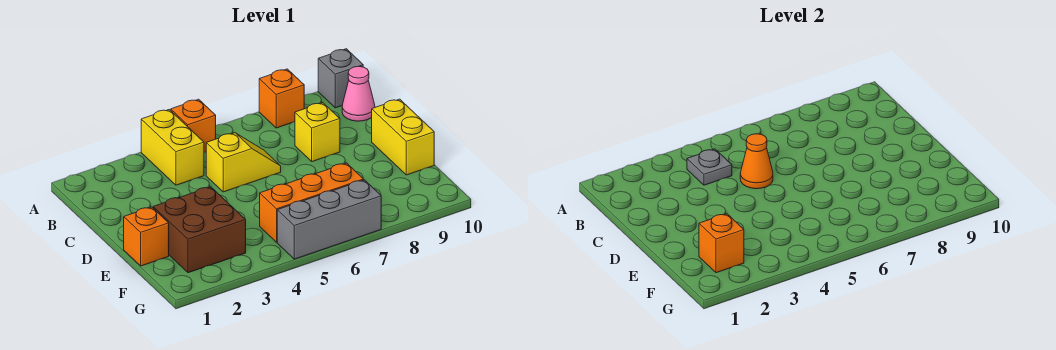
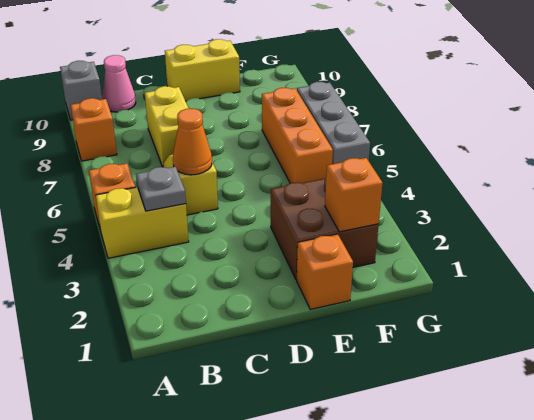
yellow 1x1 brick [295,103,340,162] -> yellow 1x2 brick [145,86,189,167]

